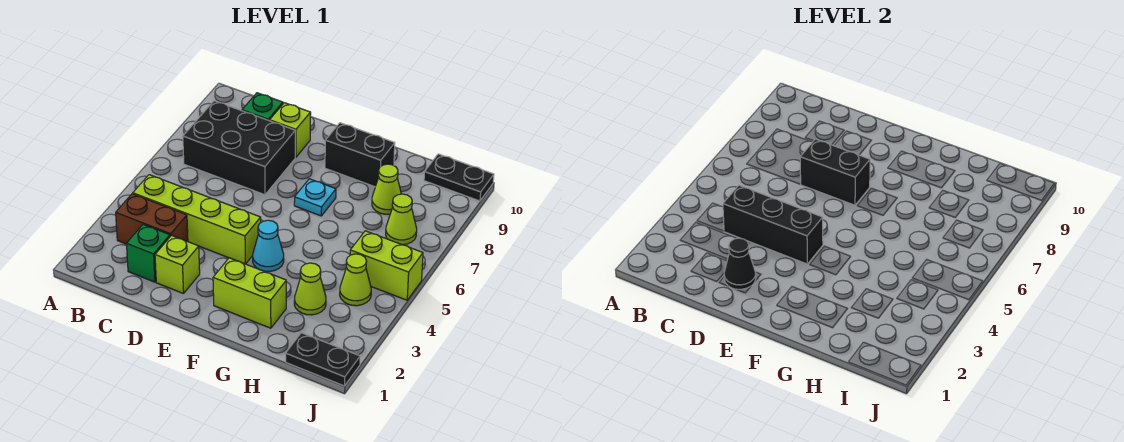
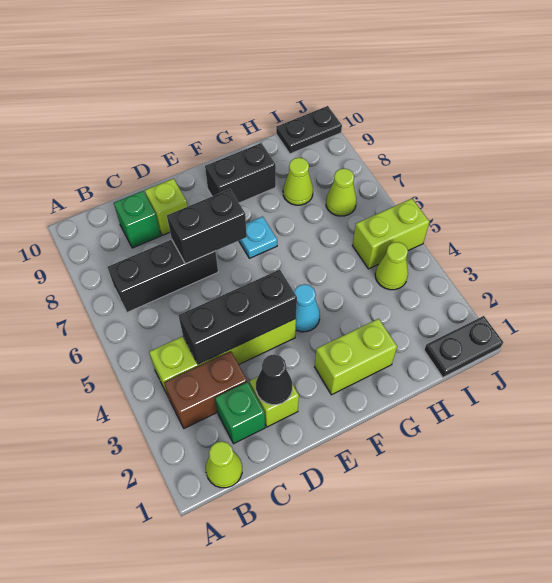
black 2x3 brick [183,101,295,195] -> black 1x3 brick [107,239,218,313]
lime 1x1 cone [294,263,326,315] -> lime 1x1 cone moved to [206,441,242,488]

